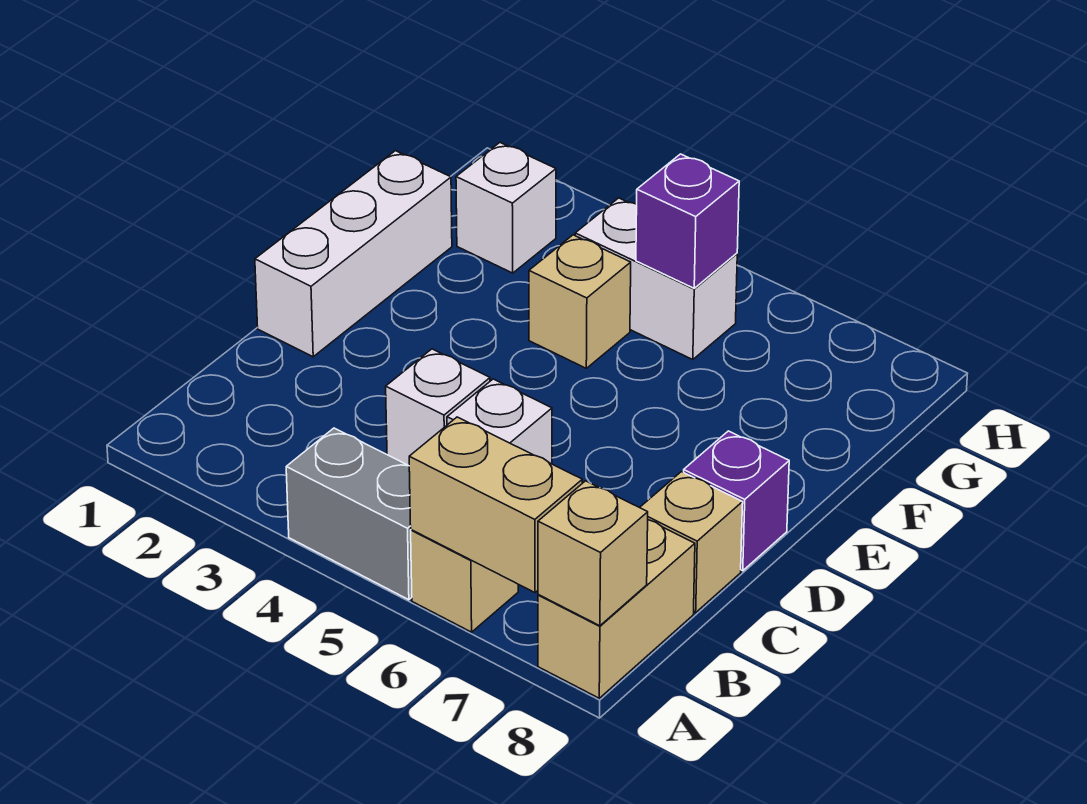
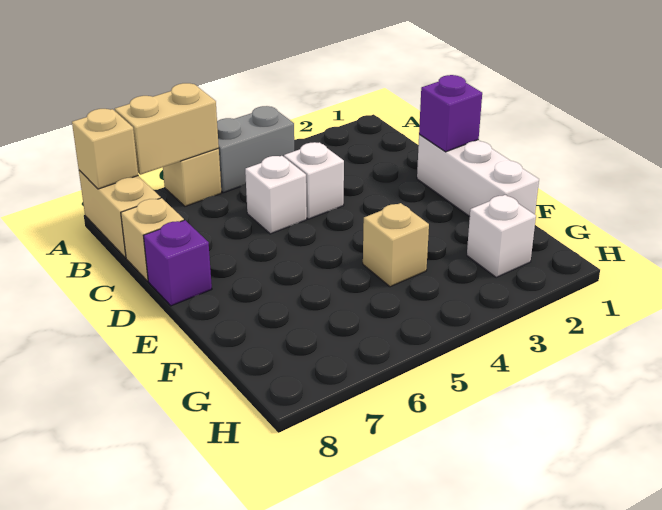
white 1x2 brick [575,198,737,360] -> none
purple 1x1 brick [636,154,739,288] -> purple 1x1 brick moved to [419,75,482,152]

